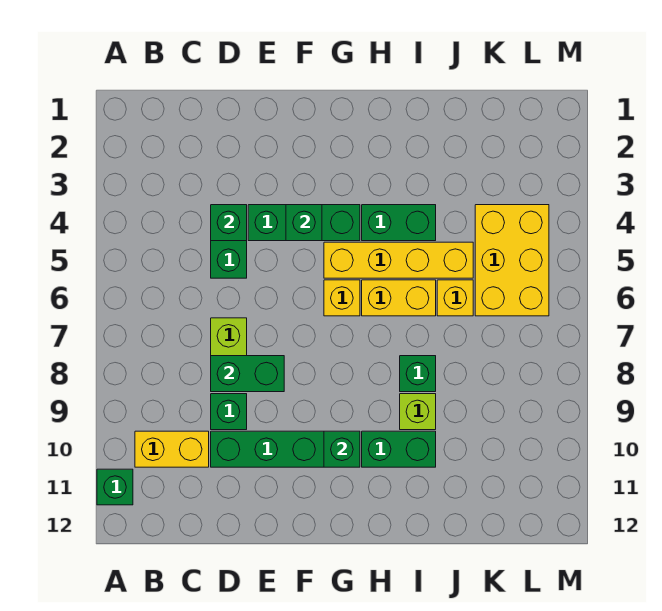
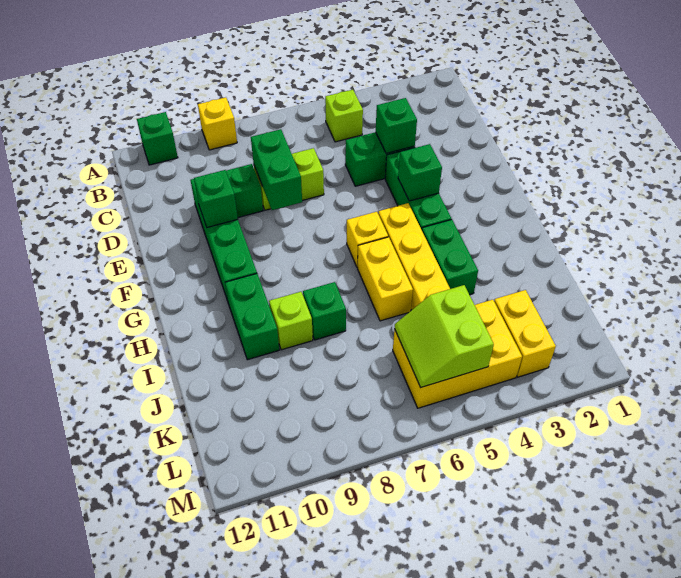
none -> lime 1x1 brick [325,90,363,142]
yellow 1x2 brick [135,431,209,467] -> yellow 1x2 brick moved to [494,290,556,377]
green 1x1 brick [324,431,360,467] -> green 1x1 brick moved to [194,170,238,227]
yellow 1x1 brick [437,280,473,316] -> yellow 1x1 brick moved to [198,97,237,150]
none -> lime 2x2 slope [395,285,494,387]

